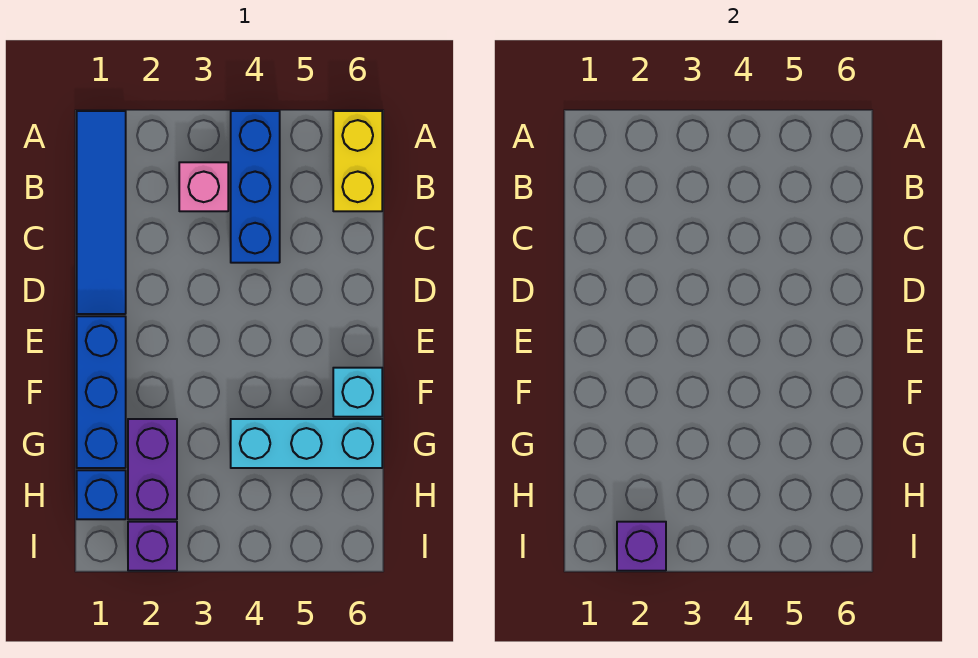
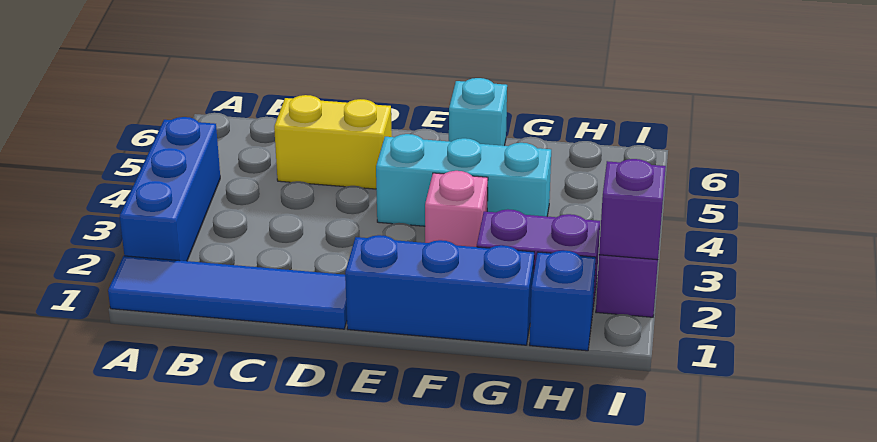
blue 1x3 brick [231,111,280,263] -> blue 1x3 brick turned to [120,117,220,261]
yellow 1x2 brick [333,111,382,211] -> yellow 1x2 brick moved to [274,95,392,189]
pink 1x1 brick [179,162,228,211] -> pink 1x1 brick moved to [425,171,488,247]
cyan 1x3 brick [231,419,382,468] -> cyan 1x3 brick turned to [376,134,551,226]

